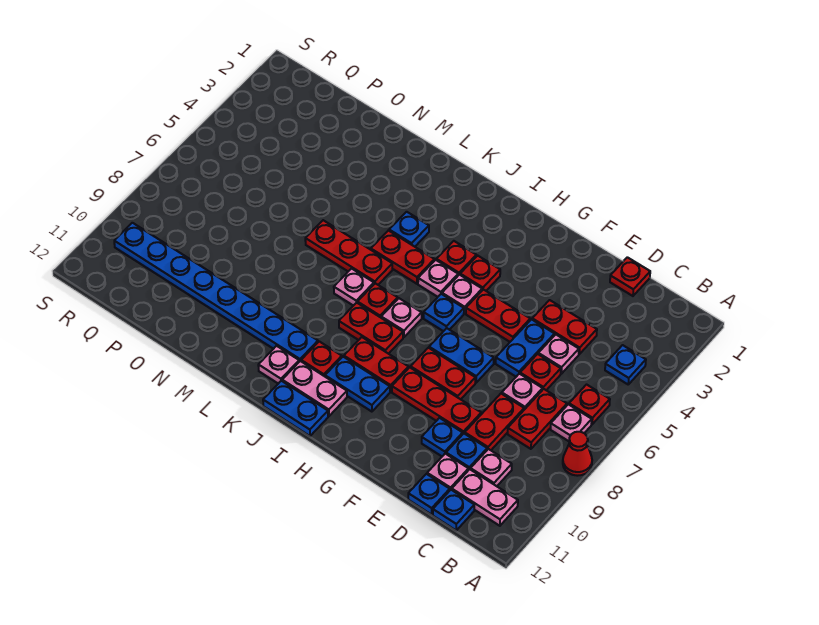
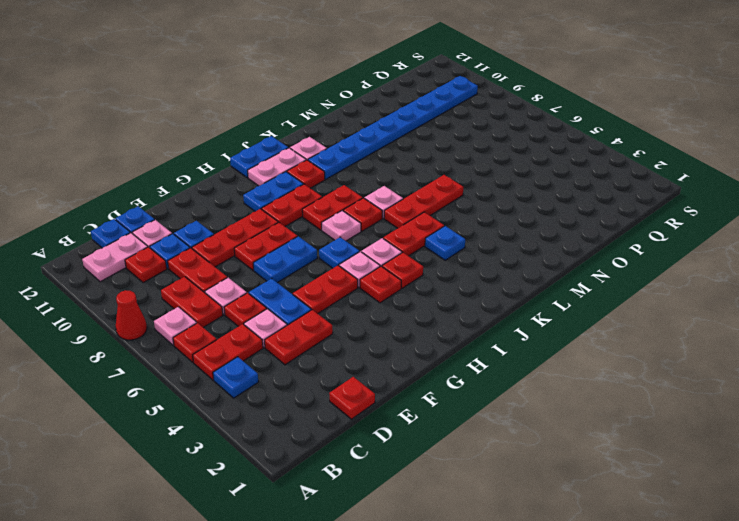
none -> red 1x2 plate [193,324,263,380]
pink 1x1 plate [471,449,512,486] -> red 1x1 plate [125,247,167,283]

